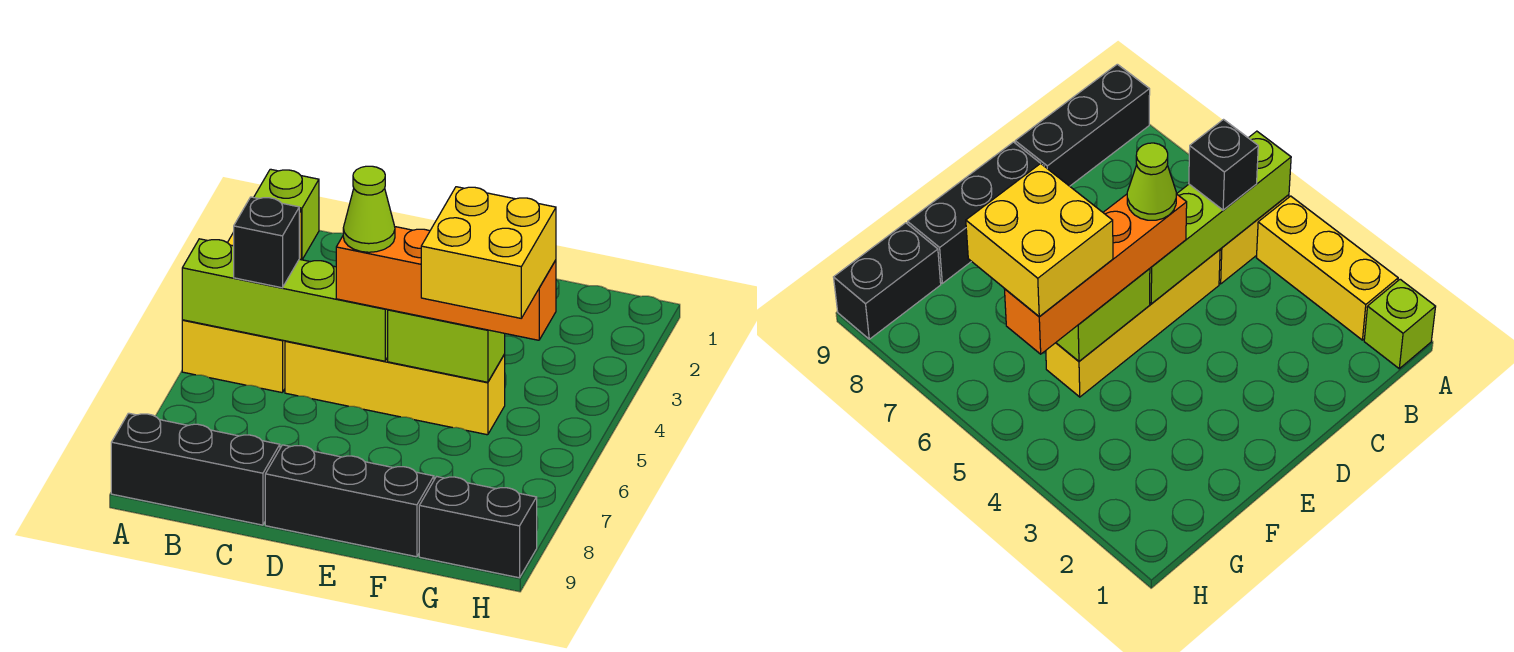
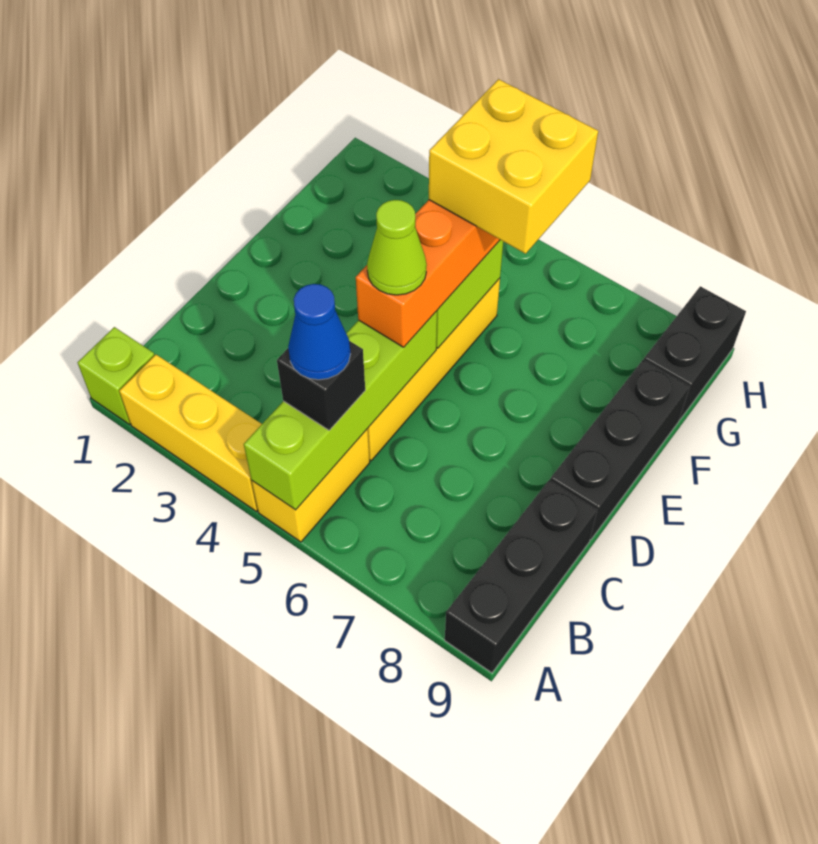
none -> blue 1x1 cone [288,284,350,380]

